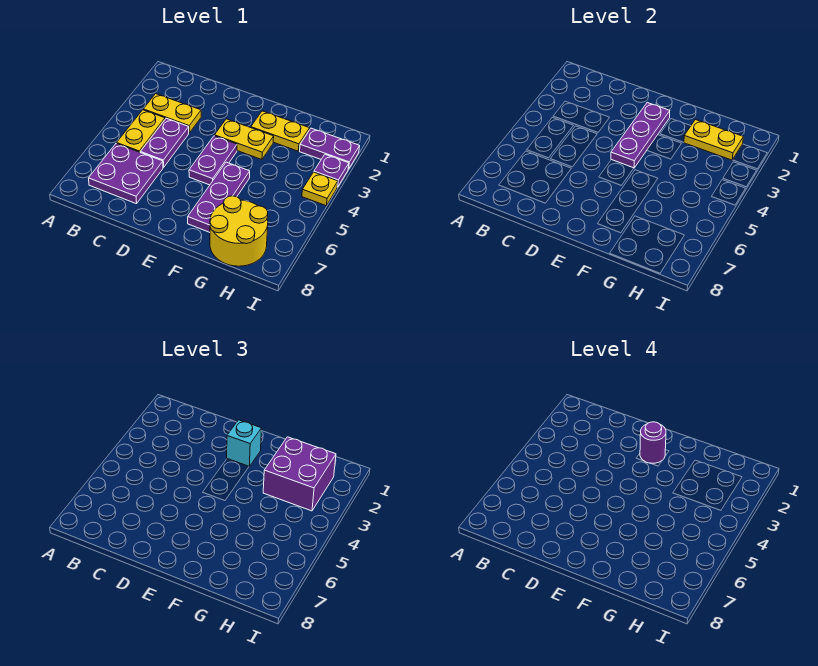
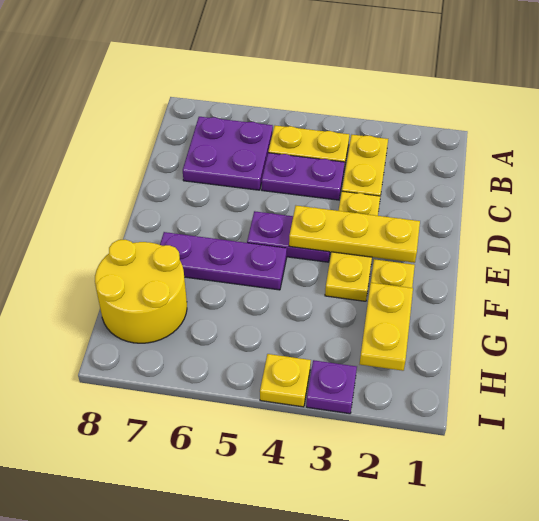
purple 1x3 plate [611,103,670,168] -> yellow 1x3 plate [289,206,420,263]
cyan 1x1 brick [227,420,262,466] -> none
purple 1x1 round brick [640,422,666,463] -> none
yellow 1x2 plate [215,119,274,160] -> yellow 1x3 plate [325,191,380,301]
purple 2x2 brick [263,437,336,511] -> none
purple 1x2 plate [300,128,360,169] -> none

